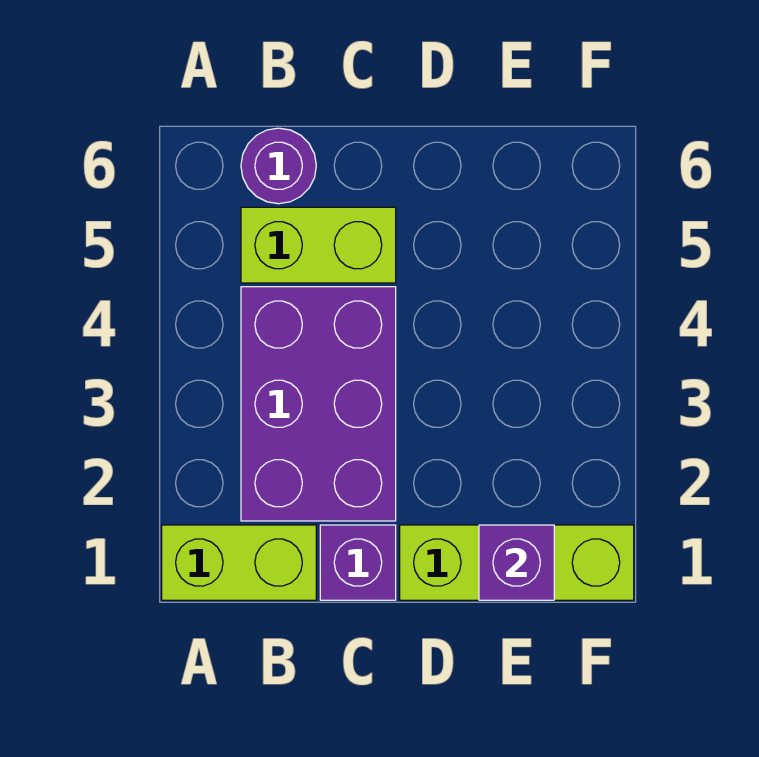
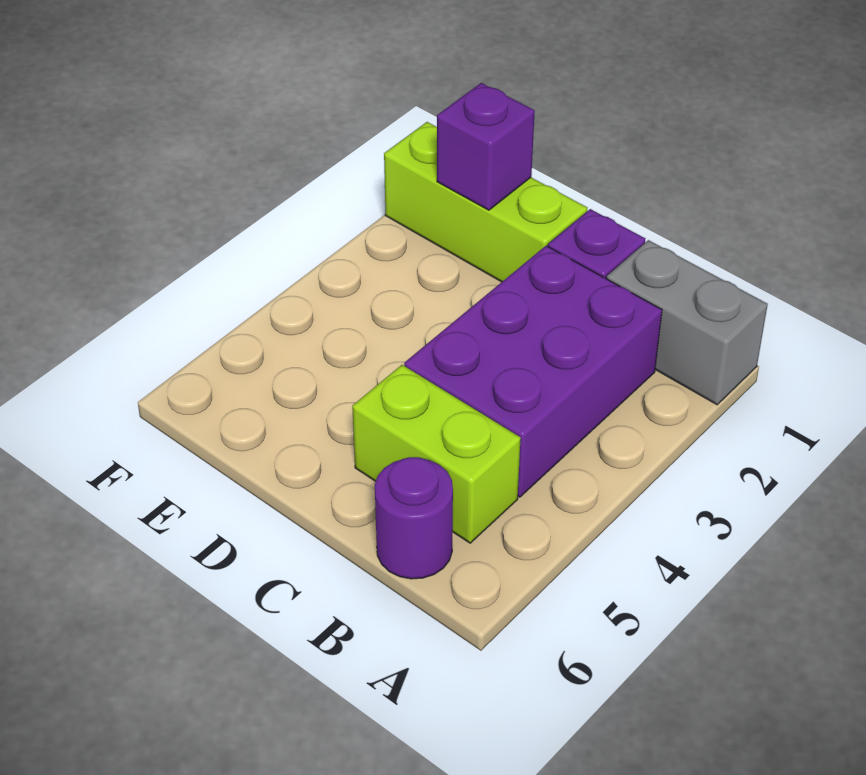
lime 1x2 brick [162,525,316,600] -> grey 1x2 brick [606,240,768,405]

